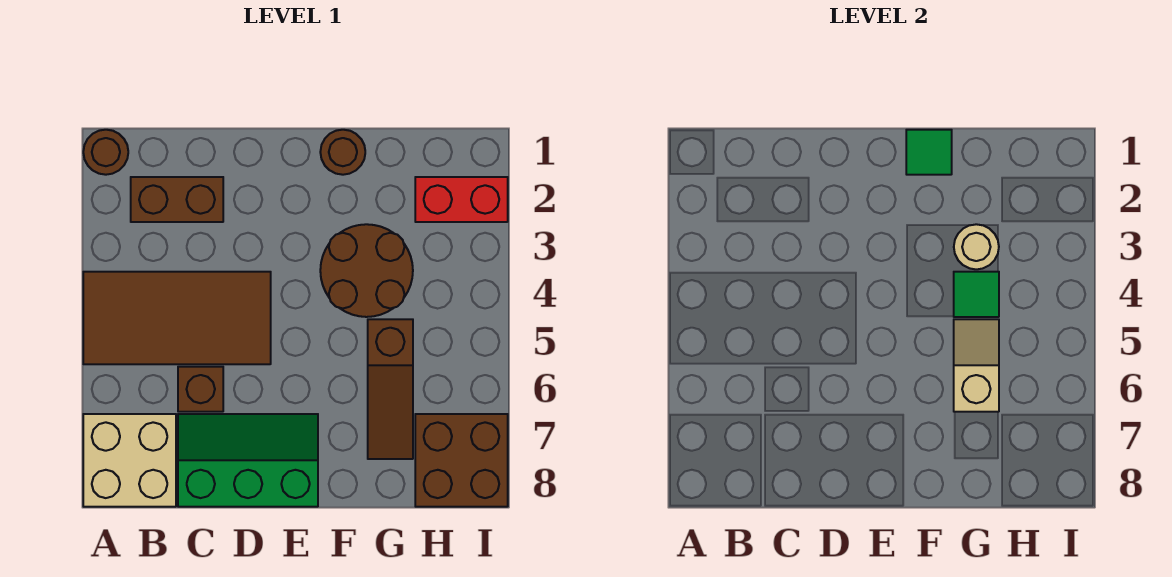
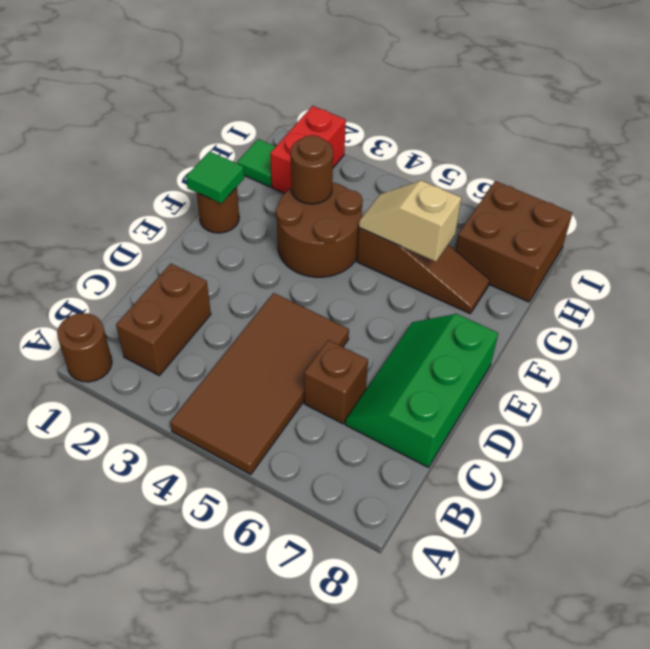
tan 2x2 brick [83,414,176,507] -> none
tan 1x1 round brick [954,224,999,269] -> brown 1x1 round brick [291,135,333,204]
green 1x1 tile [954,272,999,317] -> green 1x1 tile moved to [237,139,276,187]

